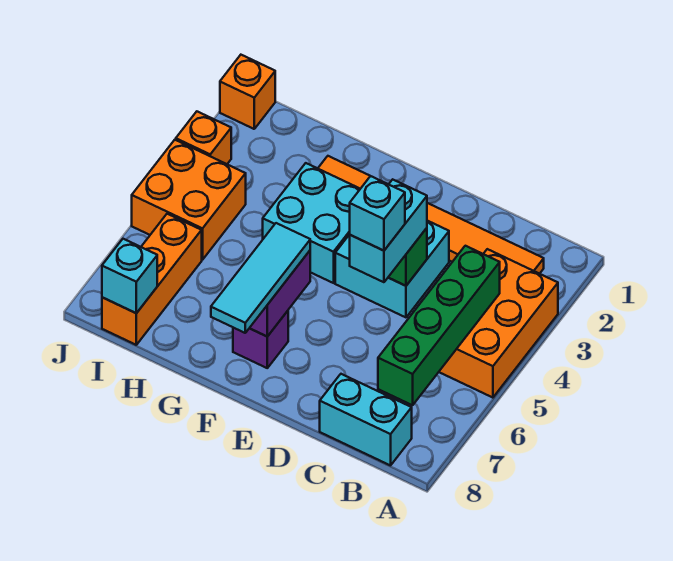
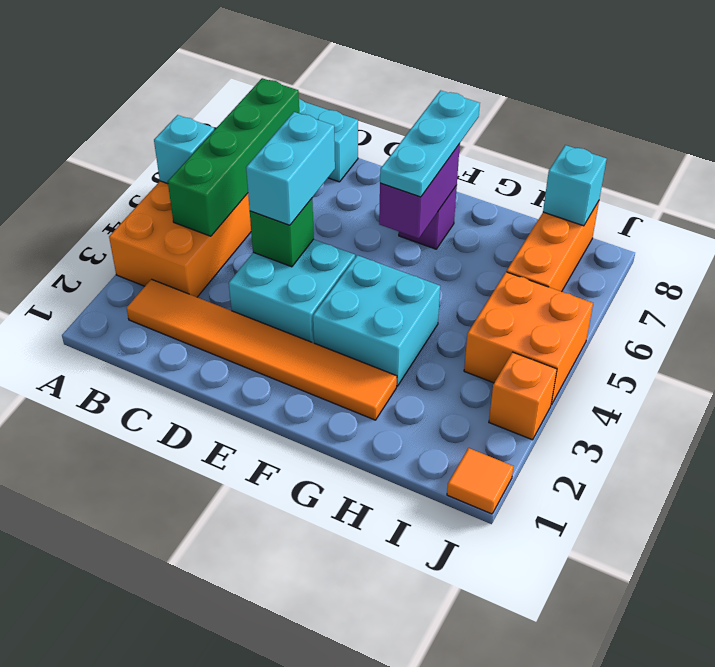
cyan 1x1 brick [350,176,405,251] -> cyan 1x1 brick moved to [154,115,214,184]
cyan 1x3 tile [211,223,310,333] -> cyan 1x3 plate [380,90,480,197]
orange 1x1 brick [220,55,275,129] -> orange 1x1 tile [447,448,514,514]

